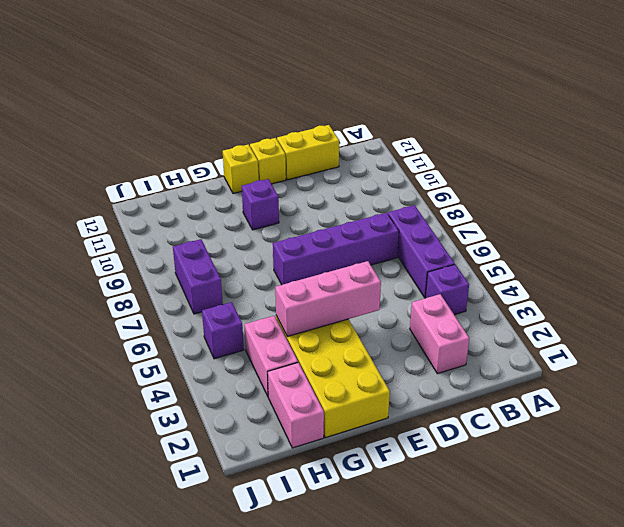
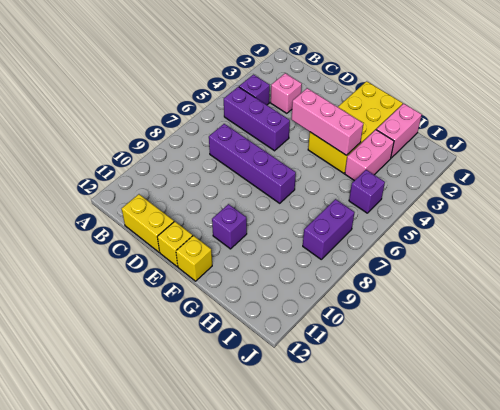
purple 1x3 brick [388,205,455,298] -> purple 1x3 brick turned to [224,87,290,151]
pink 1x2 brick [410,294,469,374] -> pink 1x1 brick [271,73,302,113]

